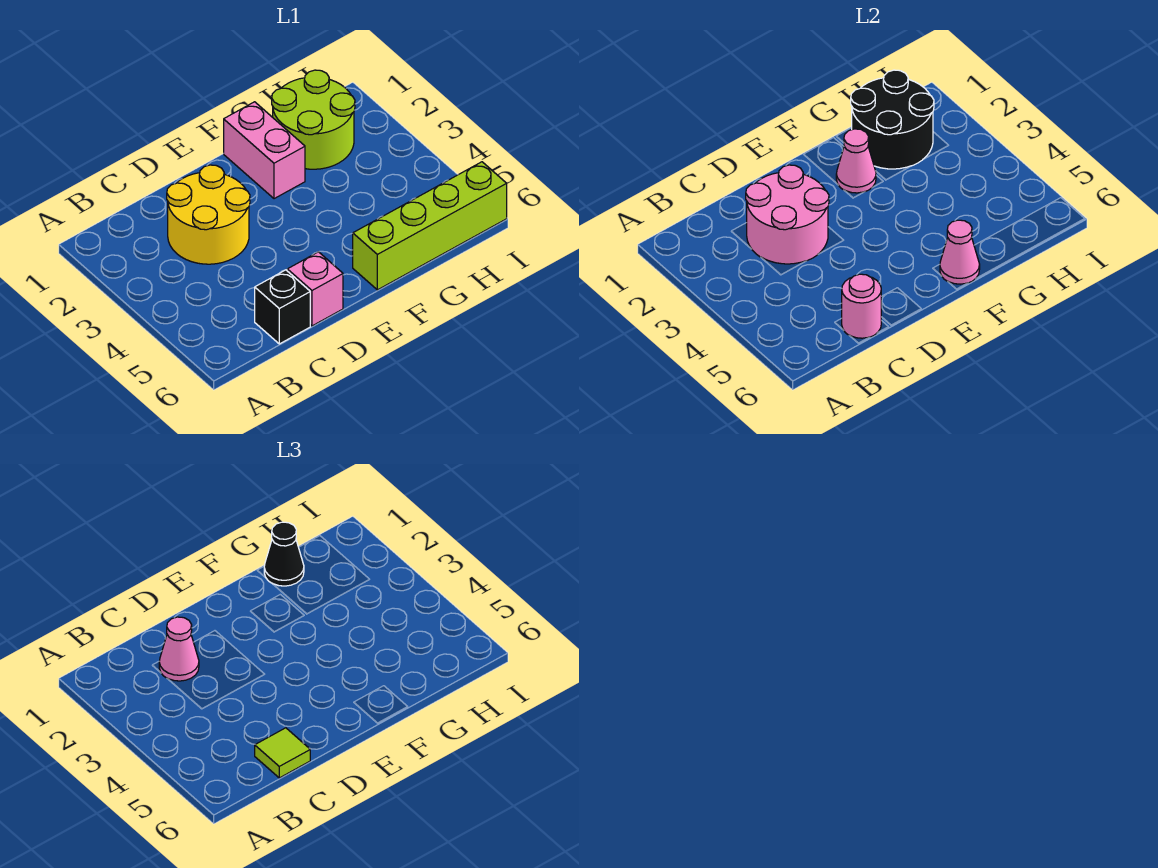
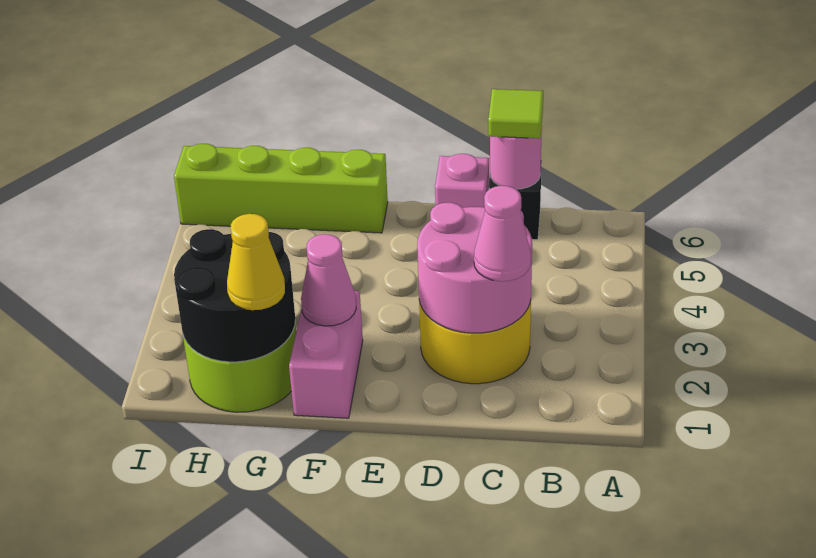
pink 1x1 cone [940,220,980,284] -> none
black 1x1 cone [264,522,304,586] -> yellow 1x1 cone [227,214,285,310]

